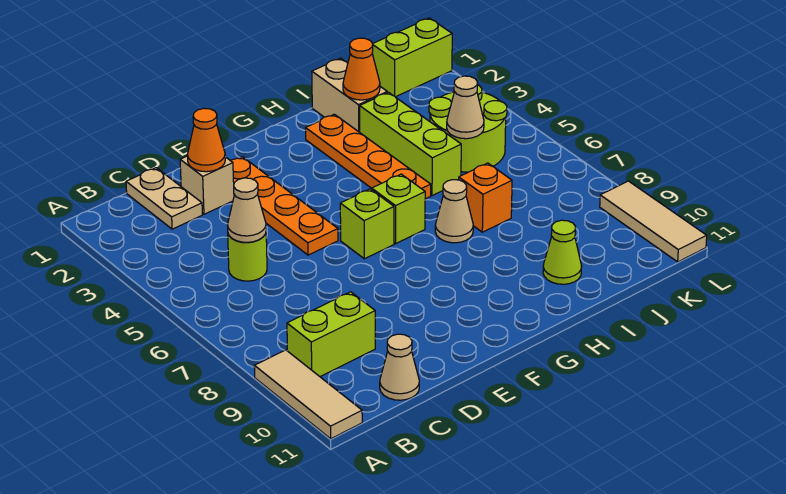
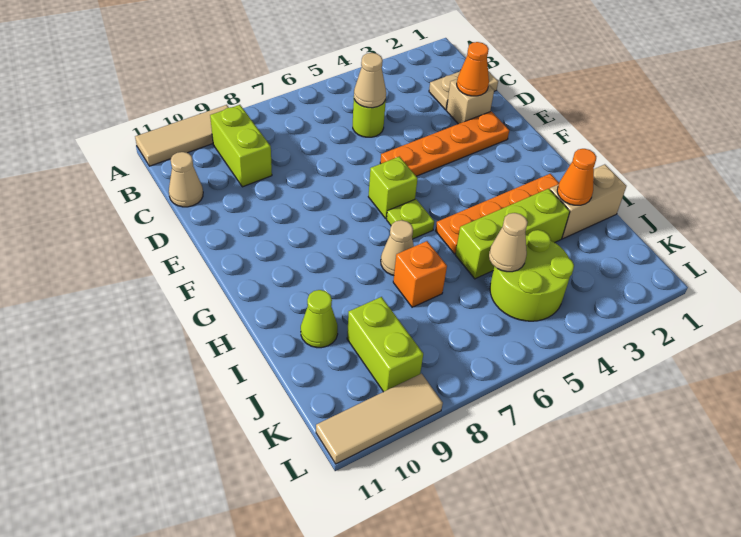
lime 1x1 brick [372,174,425,244] -> lime 1x1 plate [387,199,434,239]
lime 1x2 brick [372,18,452,97] -> lime 1x2 brick moved to [347,297,423,392]

